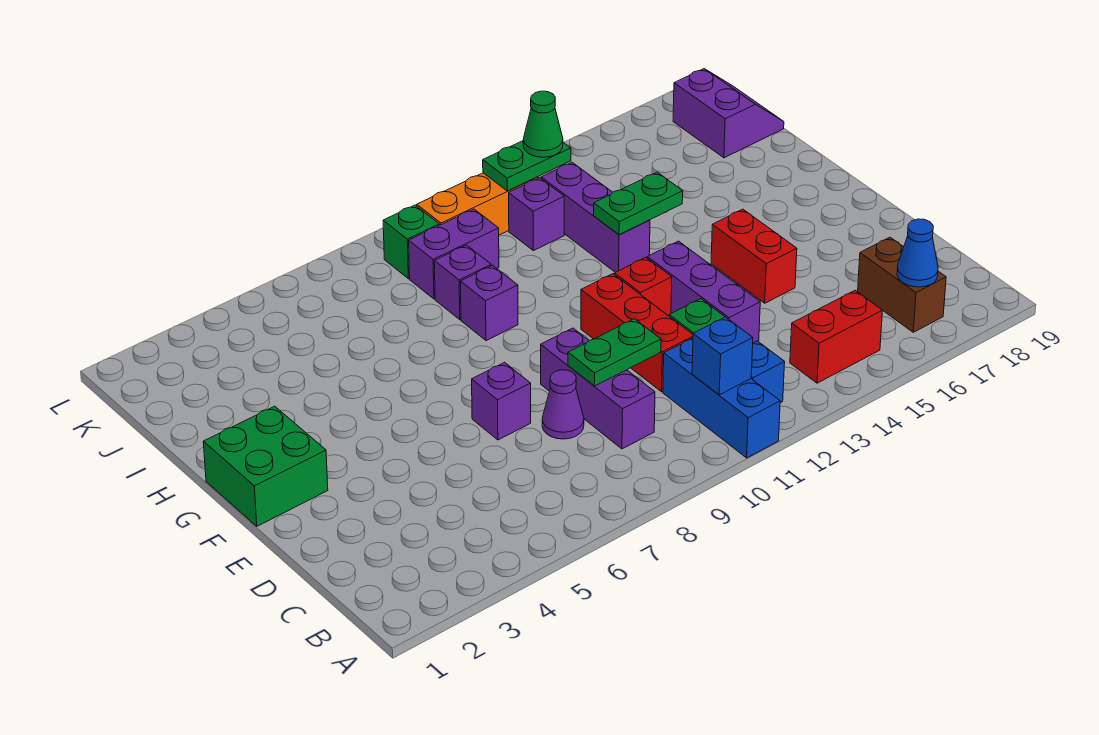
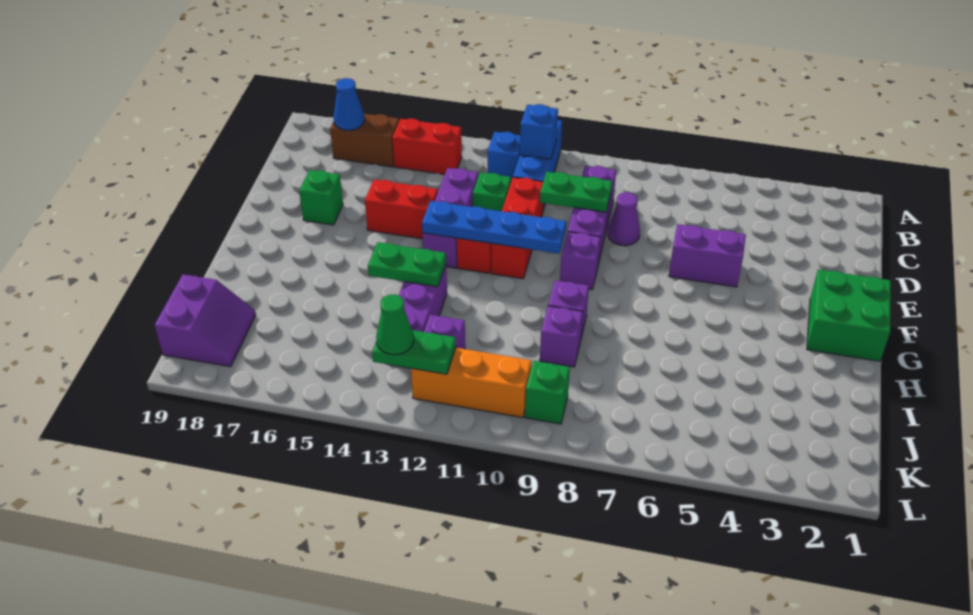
brown 1x2 brick [858,237,946,332] -> brown 1x2 brick turned to [330,114,399,167]
purple 1x1 brick [472,362,531,440] -> purple 1x1 brick moved to [560,232,600,289]
red 1x2 brick [711,209,797,303] -> red 1x2 brick turned to [365,180,438,239]
none -> green 1x1 brick [299,170,343,225]
none -> blue 1x4 plate [422,201,566,254]
purple 1x2 brick [409,209,499,299] -> purple 1x2 brick moved to [669,224,746,287]
purple 2x2 slope [673,69,784,158] -> purple 2x2 slope turned to [155,274,256,367]

